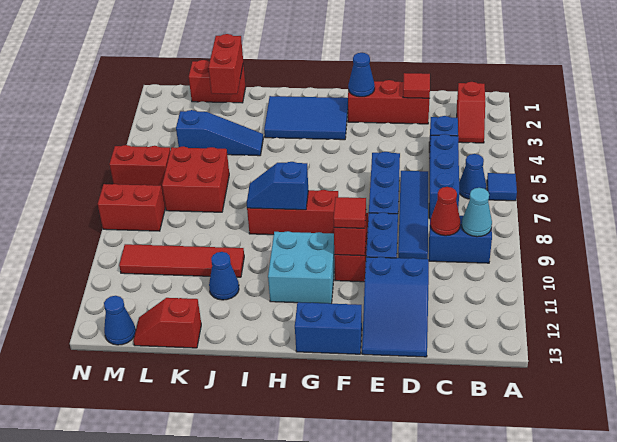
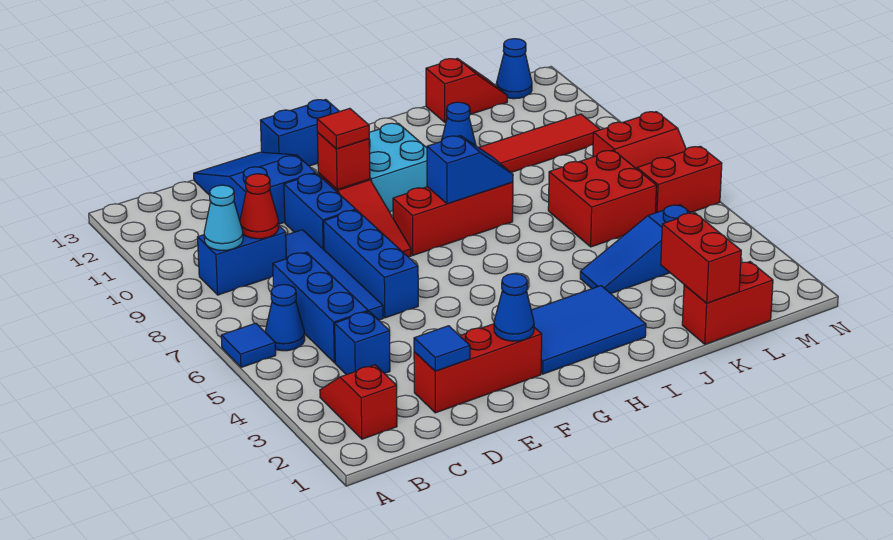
red 1x1 tile [403,73,430,98] -> blue 1x1 tile [414,326,470,371]

